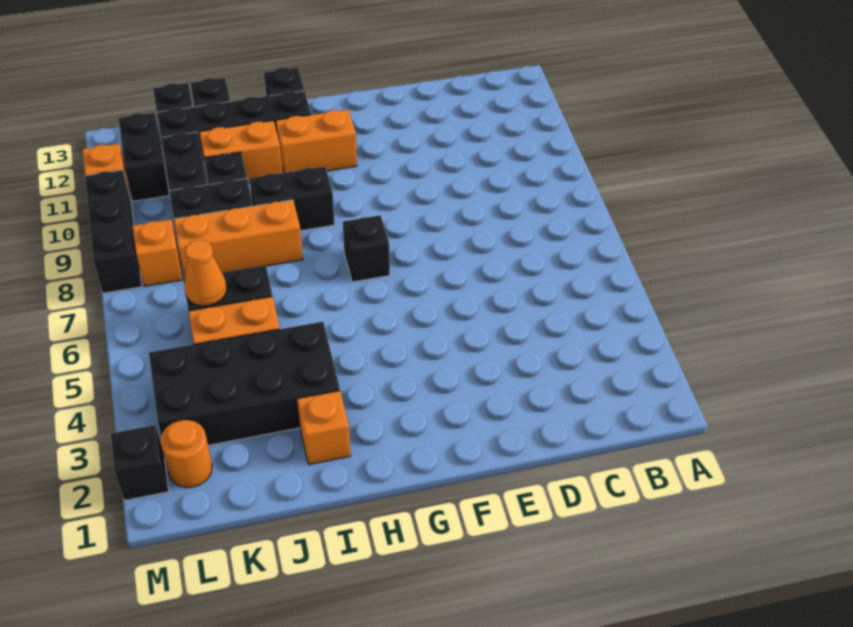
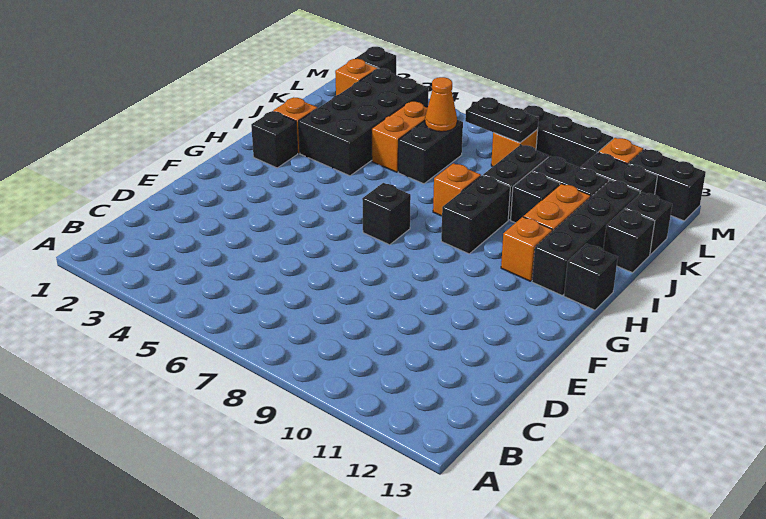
orange 1x2 brick [276,110,357,173] -> orange 1x1 brick [501,217,552,281]
none -> black 1x1 brick [251,111,298,168]
orange 1x3 brick [174,200,303,278] -> orange 1x1 brick [433,163,481,216]
orange 1x1 round brick [161,420,212,488] -> orange 1x1 brick [335,59,378,95]
none -> black 1x2 plate [465,97,539,143]
none -> black 1x2 brick [629,149,706,221]

